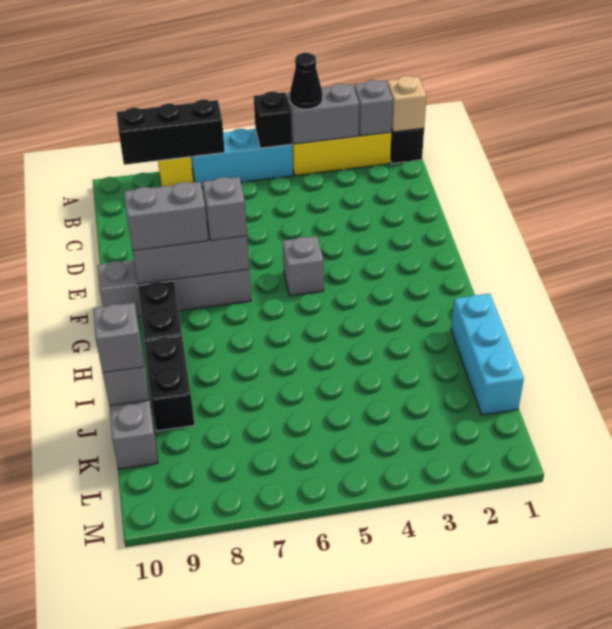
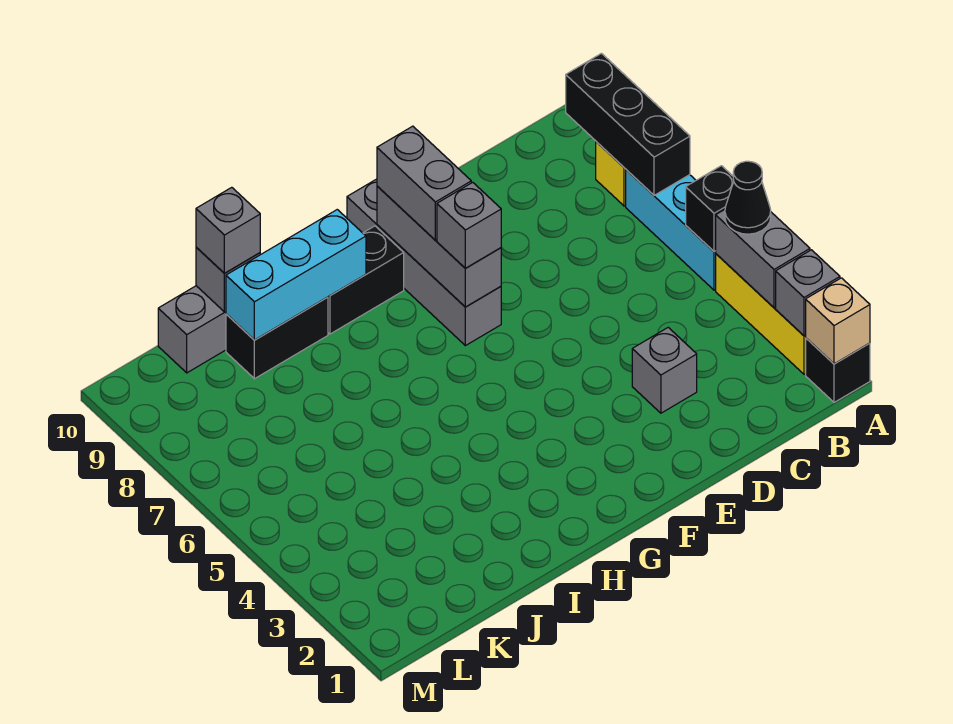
grey 1x1 brick [283,236,324,296] -> grey 1x1 brick moved to [632,327,697,413]
cyan 1x3 brick [451,293,524,415] -> cyan 1x3 brick moved to [226,210,366,340]

